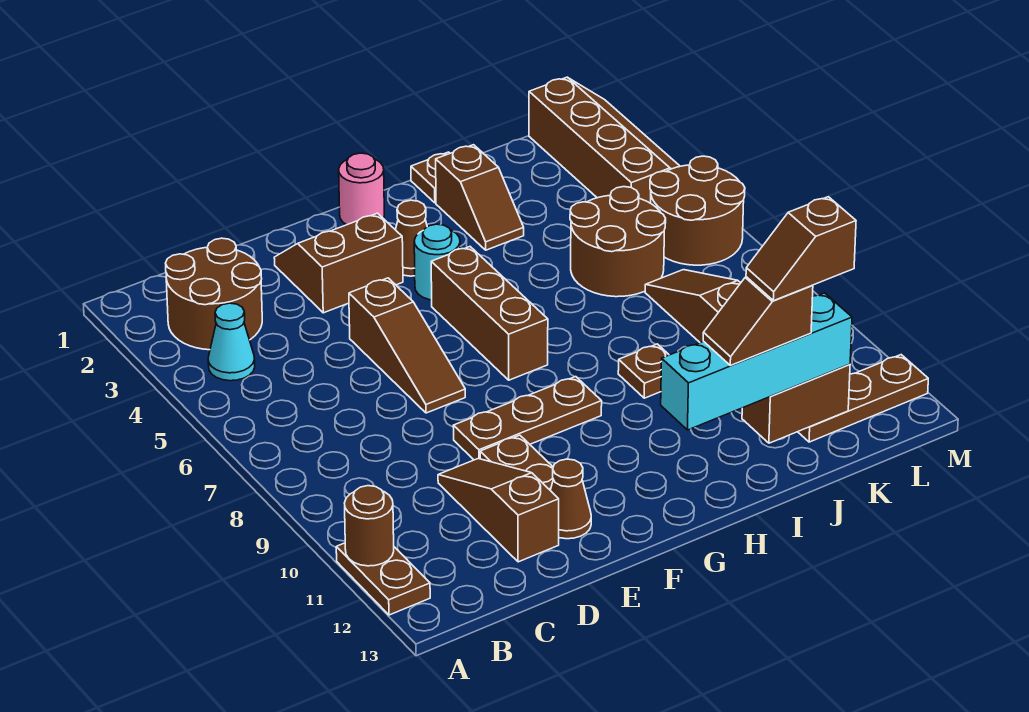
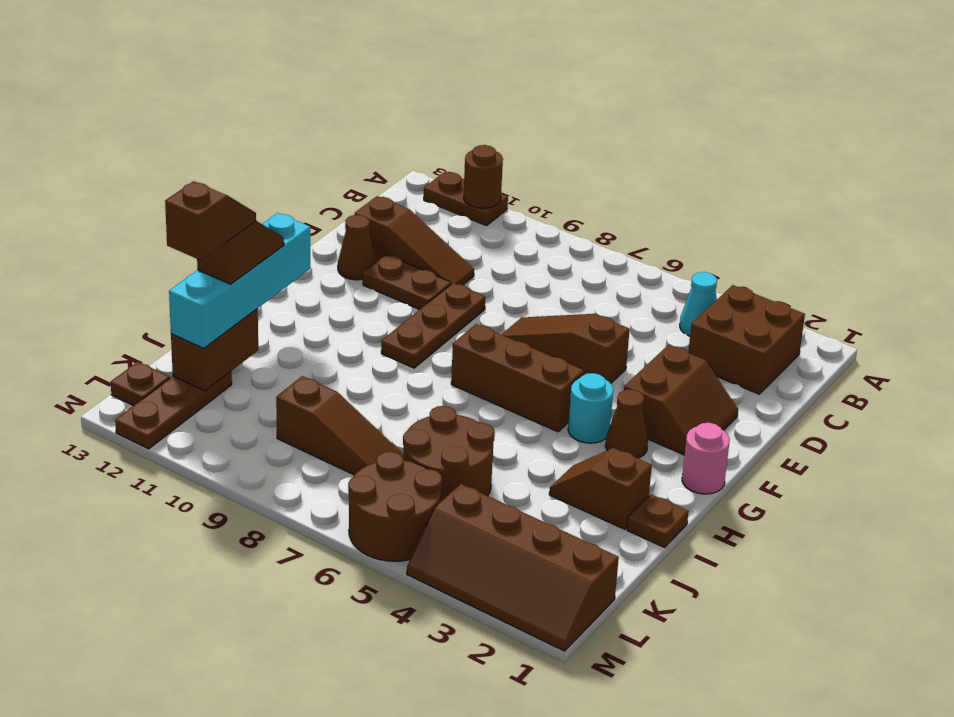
brown 2x2 round brick [166,238,262,350] -> brown 2x2 brick [688,285,805,394]
brown 1x1 plate [618,344,669,398] -> brown 1x1 plate moved to [111,362,170,406]

